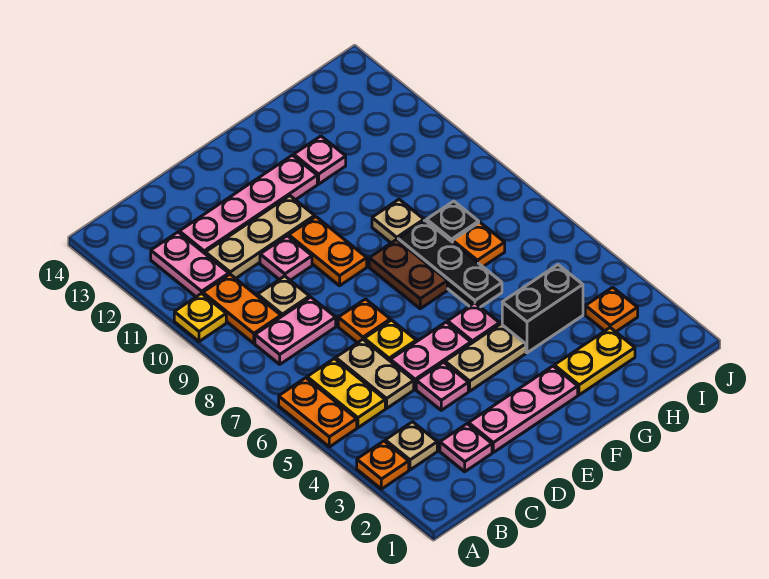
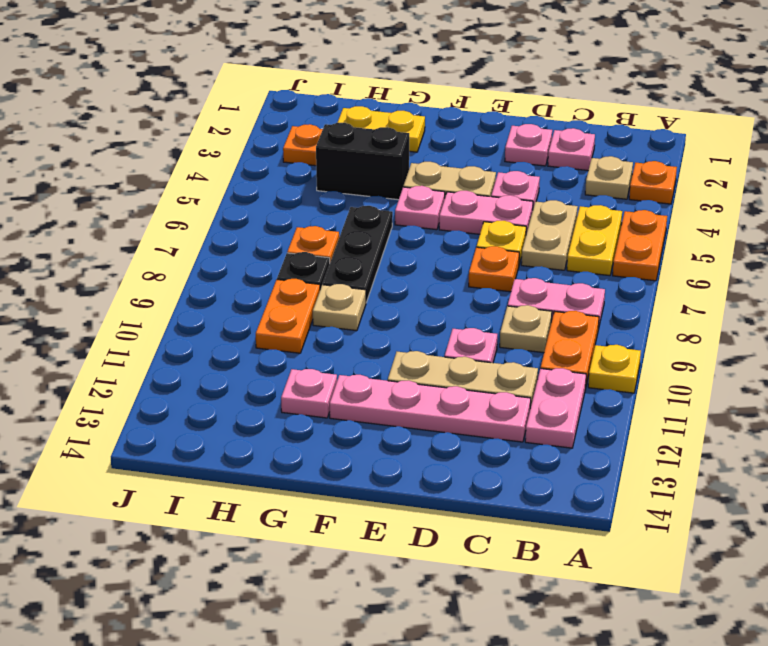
pink 1x3 plate [469,366,578,452] -> pink 1x1 plate [505,124,552,166]
orange 1x2 plate [289,217,367,286] -> orange 1x2 plate moved to [256,279,320,353]
brown 1x2 plate [369,239,447,309] -> none

